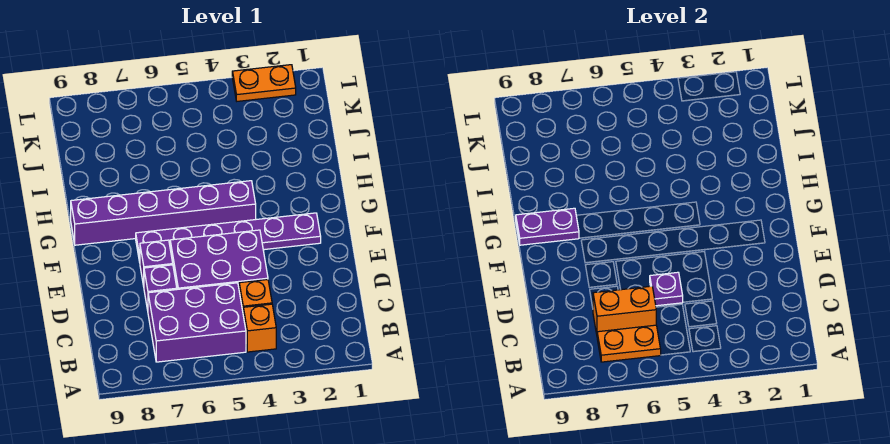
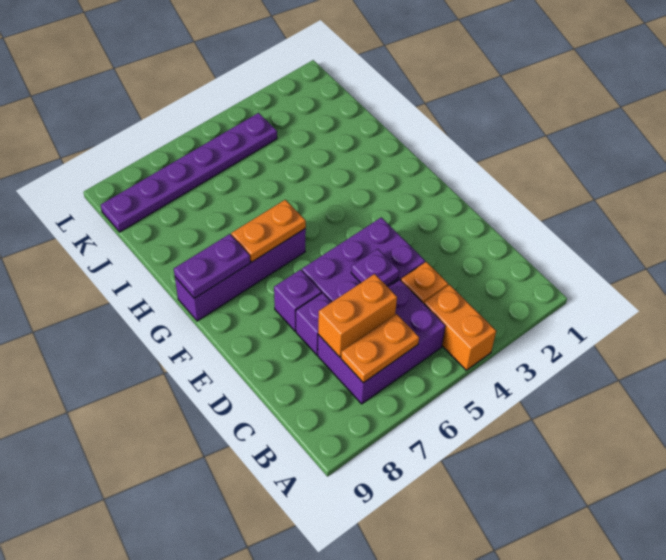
orange 1x1 brick [243,304,276,352] -> orange 1x2 brick [424,285,496,370]
purple 1x6 plate [136,213,321,262] -> purple 1x6 plate moved to [101,113,277,232]
purple 1x6 brick [71,181,256,245] -> purple 1x4 brick [175,228,306,321]
orange 1x2 plate [232,65,296,101] -> orange 1x2 plate moved to [231,200,306,262]

